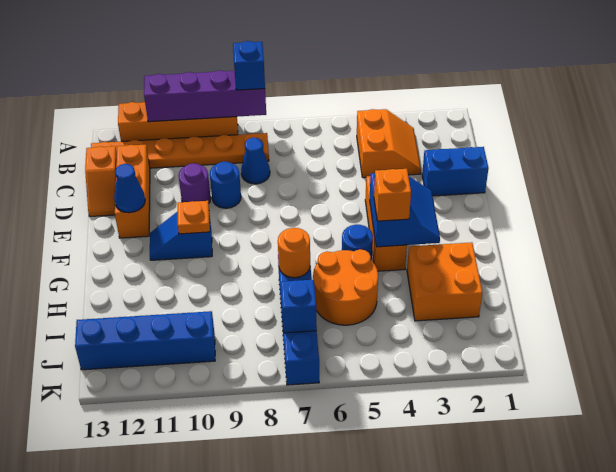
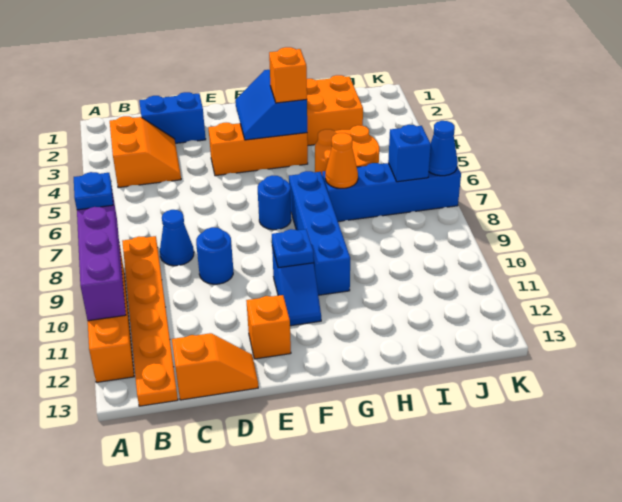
blue 1x1 brick [233,41,265,90] -> blue 1x1 plate [74,172,113,210]
orange 2x2 slope [357,109,421,178] -> orange 2x2 slope turned to [110,116,181,188]
orange 1x3 brick [115,145,150,238] -> orange 1x1 brick [246,295,291,359]
blue 1x2 brick [422,147,489,196] -> blue 1x2 brick turned to [139,92,206,143]
purple 1x1 round brick [178,163,211,203] -> none
blue 1x1 cone [114,164,145,213] -> blue 1x1 cone moved to [429,121,458,176]
blue 2x2 slope [370,173,440,247] -> blue 2x2 slope turned to [235,70,307,140]
orange 1x1 plate [178,201,210,234] -> blue 1x1 plate [272,229,314,268]
blue 1x1 round brick [342,224,373,261] -> blue 1x1 round brick moved to [258,175,291,230]
orange 1x1 round brick [278,228,310,278] -> orange 1x1 cone [325,133,358,188]
blue 1x4 brick [75,311,215,370] -> blue 1x4 brick moved to [289,171,350,295]

